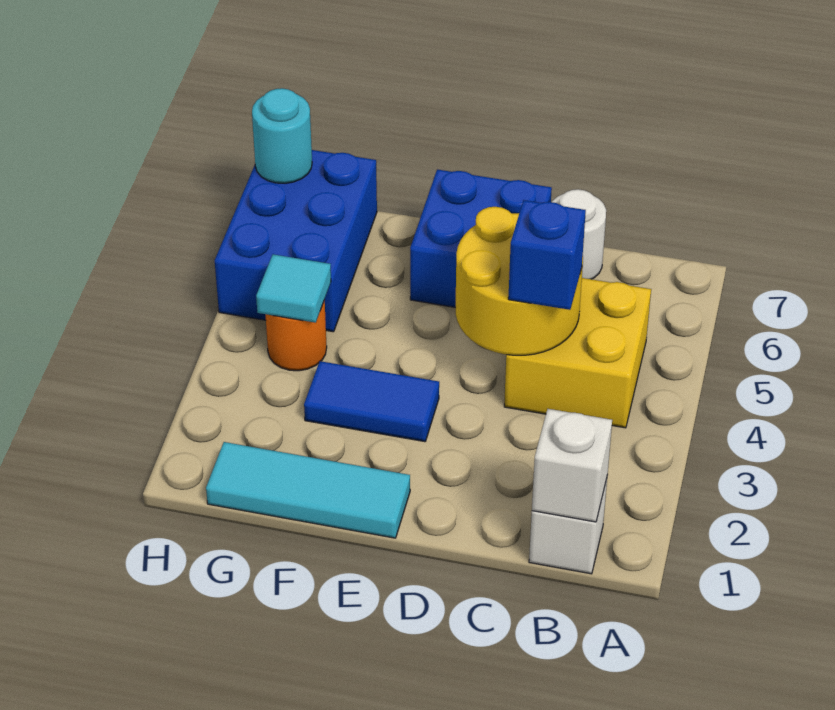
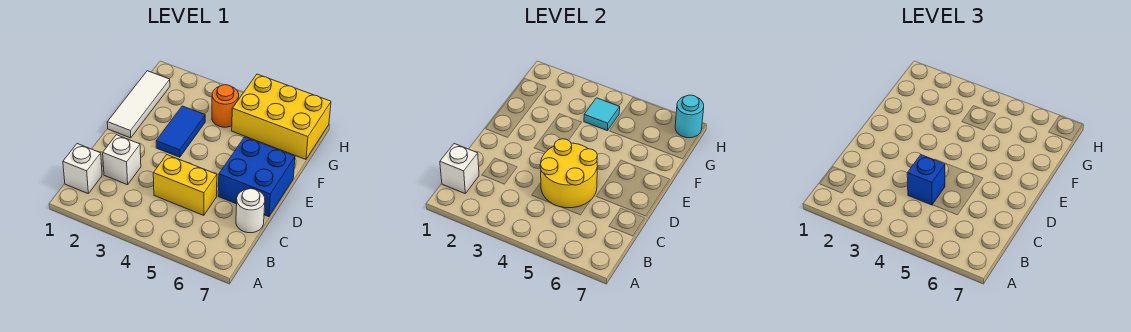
yellow 2x2 brick [504,278,651,428] -> yellow 1x2 brick [153,155,217,215]
none -> white 1x1 brick [103,135,141,185]
cyan 1x3 tile [206,442,410,538] -> white 1x3 tile [107,71,170,138]
blue 2x3 brick [215,150,377,332] -> yellow 2x3 brick [232,74,331,159]

